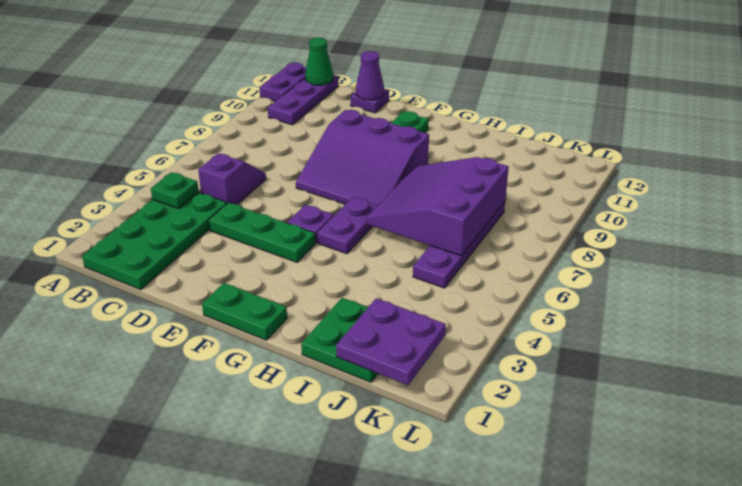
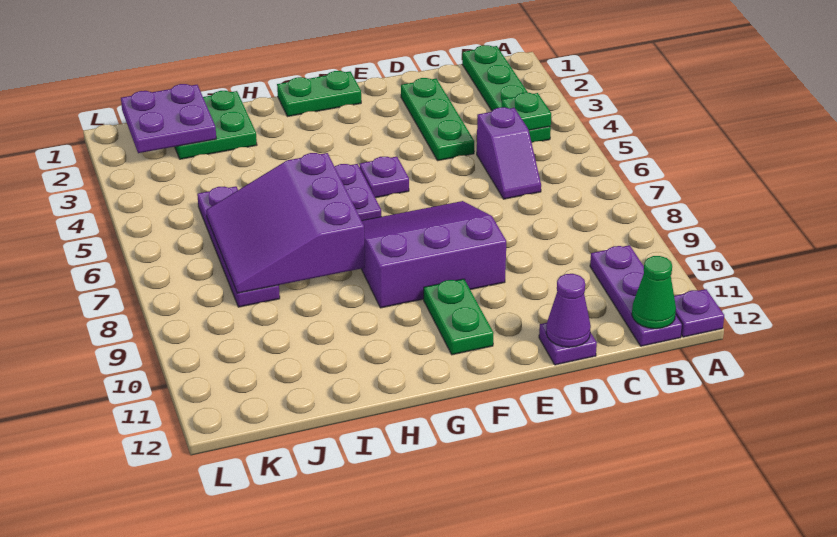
purple 1x2 plate [260,62,306,101] -> purple 1x1 plate [674,289,724,337]
green 2x4 plate [82,192,227,290] -> green 1x4 plate [462,45,551,143]
green 1x3 plate [208,203,315,262] -> green 1x3 plate turned to [401,78,474,161]
purple 3x3 slope [366,157,509,256] -> purple 3x3 slope turned to [206,153,365,293]

